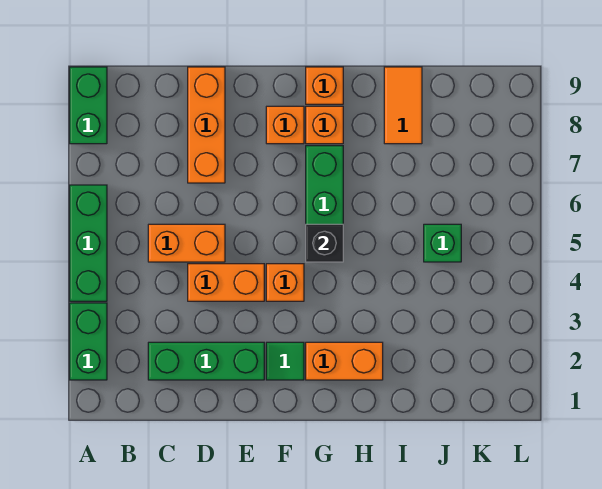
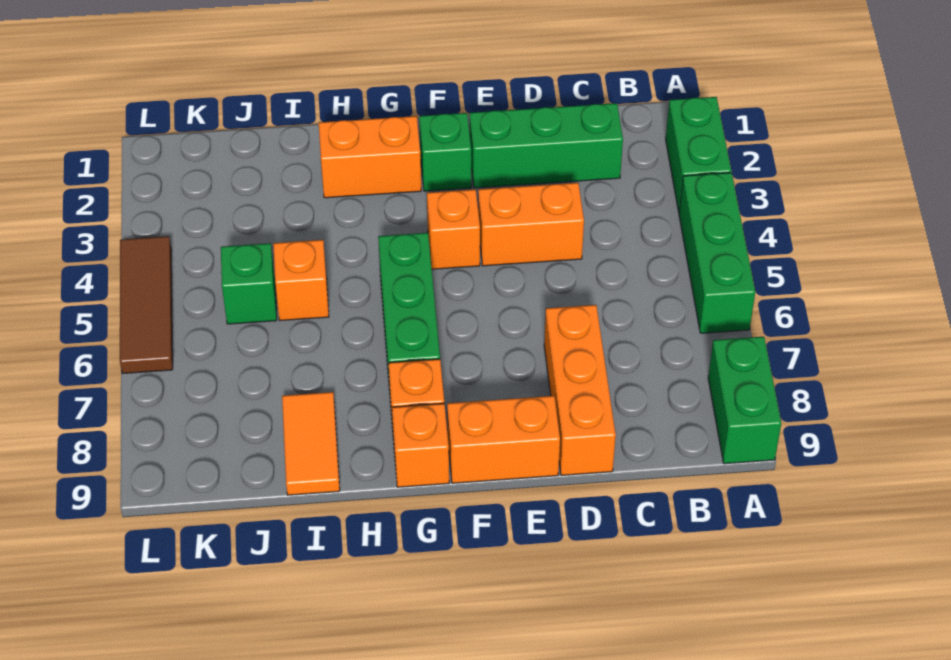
orange 1x2 brick [148,224,225,262] -> orange 1x2 brick moved to [447,396,560,483]
green 1x1 tile [266,342,304,380] -> green 1x1 brick [419,113,471,191]
orange 1x1 brick [266,106,304,144] -> orange 1x1 brick moved to [273,240,329,321]
black 1x1 brick [306,224,343,262] -> none
none -> brown 1x3 tile [120,236,173,374]

